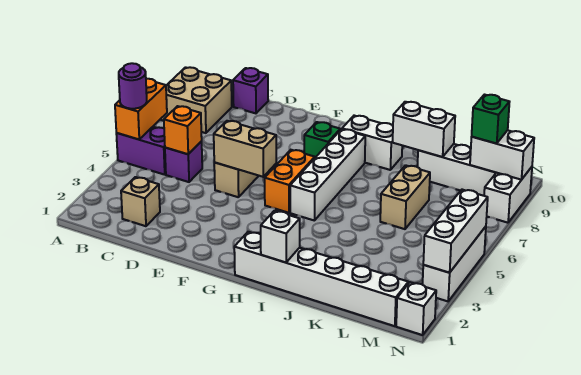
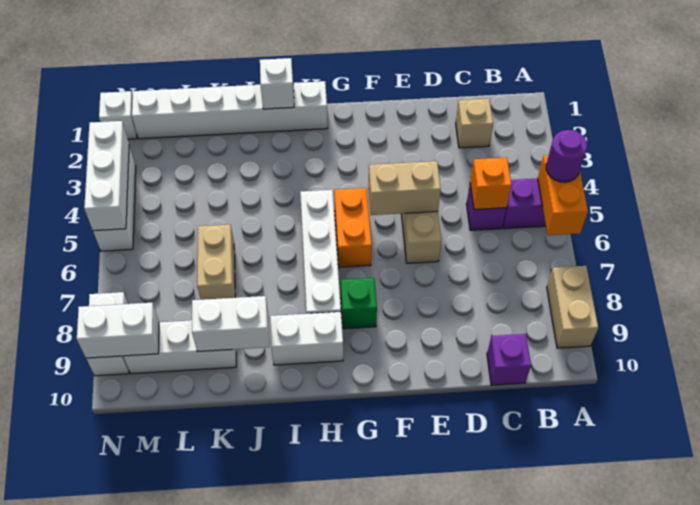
tan 2x2 brick [160,67,232,133] -> tan 1x2 brick [547,266,598,348]
green 1x1 brick [472,95,509,144] -> none

